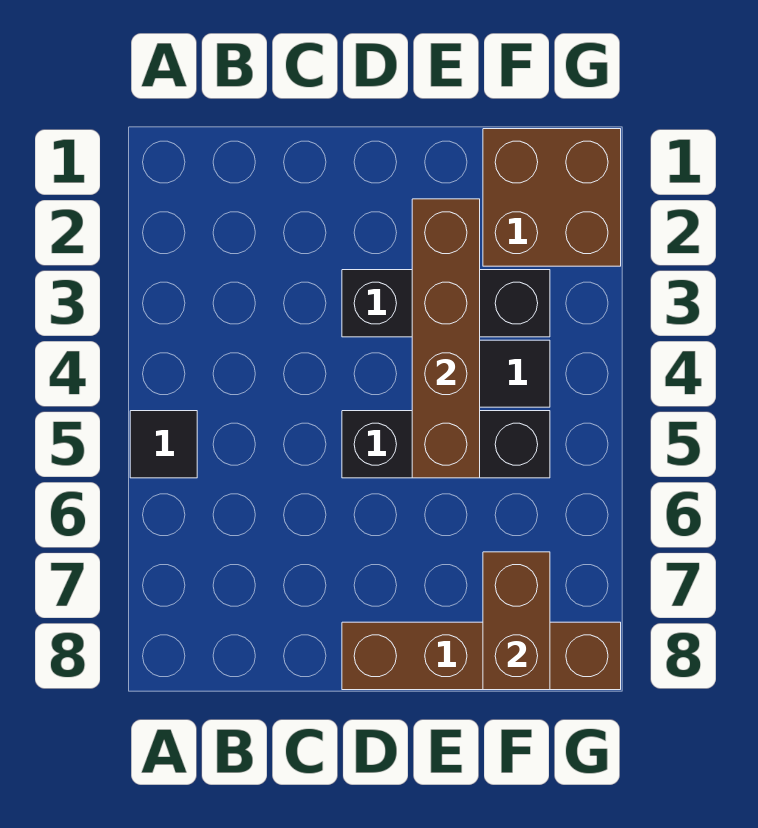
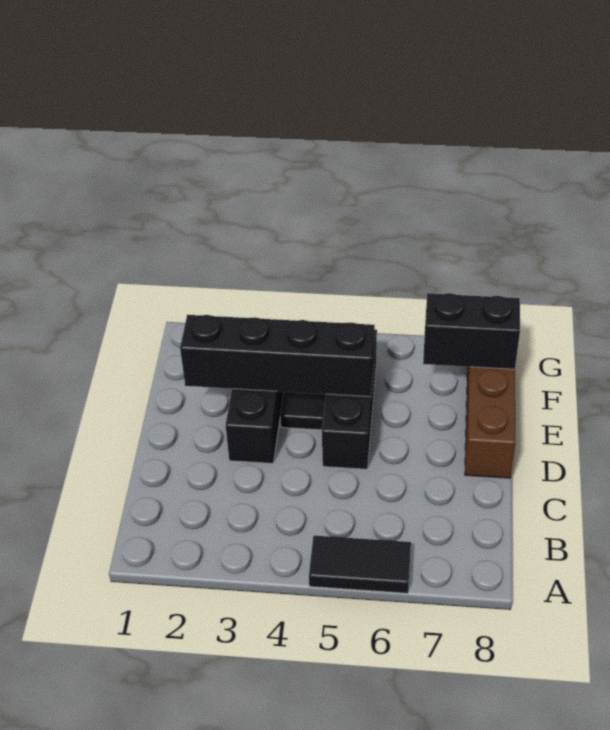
black 1x1 tile [130,411,197,478] -> black 1x2 tile [309,536,411,593]
brown 1x4 brick [412,199,480,478] -> black 1x4 brick [180,315,375,397]
brown 2x2 brick [483,129,621,266] -> none
brown 1x2 brick [483,552,550,690] -> black 1x2 brick [423,293,520,369]

